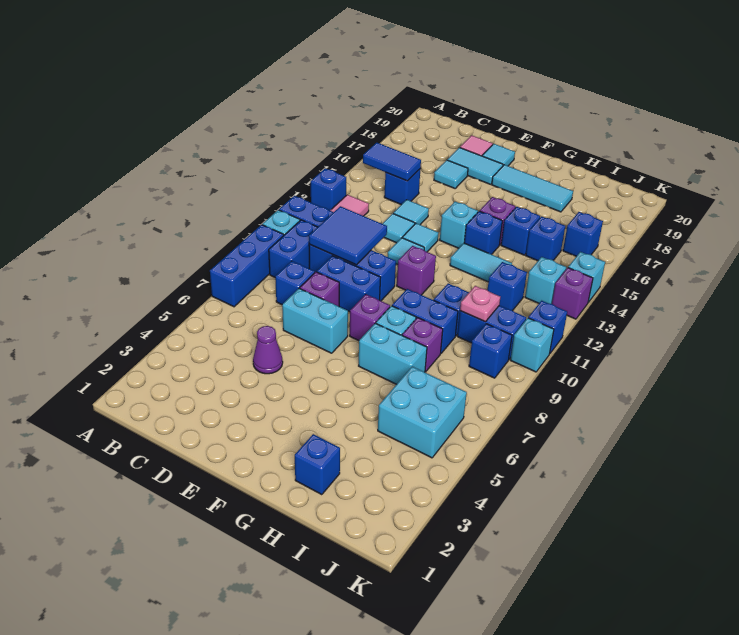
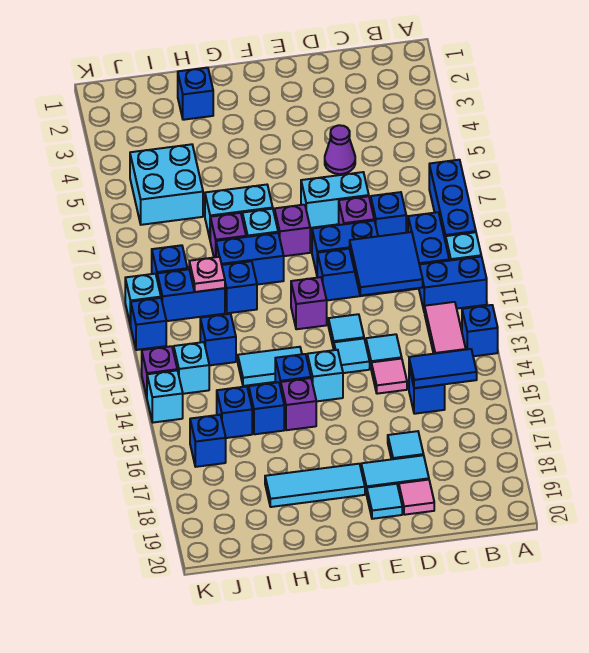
cyan 1x1 tile [393,200,429,225] -> pink 1x1 tile [371,359,407,394]

